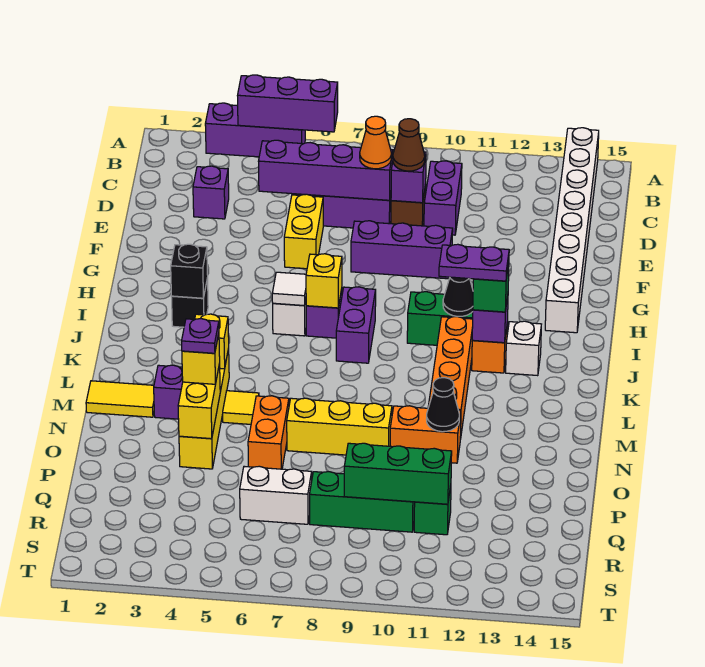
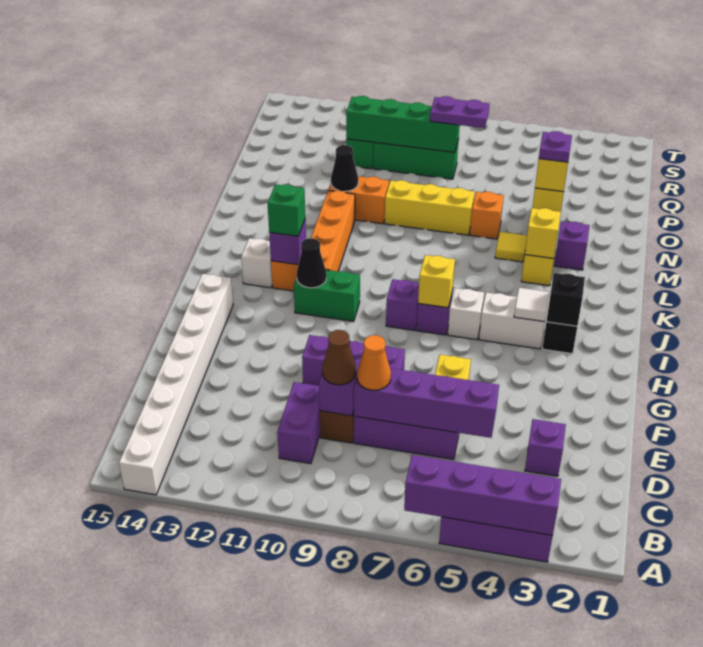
purple 1x3 brick [237,75,338,132] -> purple 1x4 brick [404,455,561,535]
white 1x1 tile [272,272,306,306] -> white 1x1 tile moved to [514,288,549,322]
purple 1x2 brick [336,287,376,363] -> purple 1x1 brick [386,279,419,330]
purple 1x2 plate [439,244,509,281] -> purple 1x2 plate moved to [430,96,489,128]
yellow 1x2 tile [86,381,154,417] -> none
orange 1x2 brick [248,396,289,469] -> orange 1x1 brick [470,192,504,239]
white 1x2 brick [240,466,312,524] -> white 1x2 brick moved to [479,293,545,349]
green 1x3 brick [344,443,452,504] -> green 1x4 brick [346,96,460,152]

